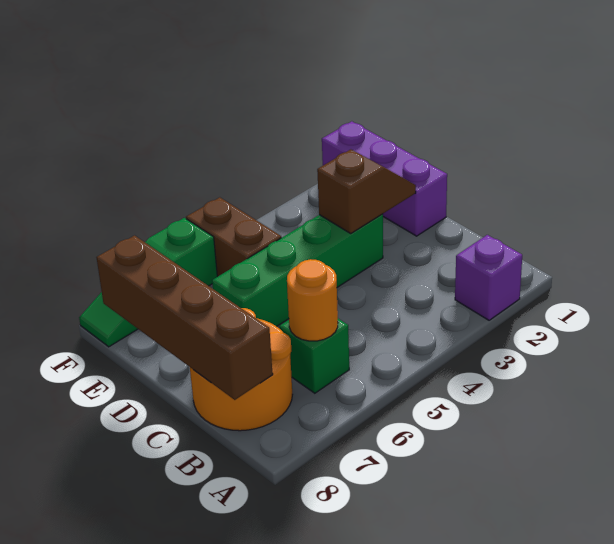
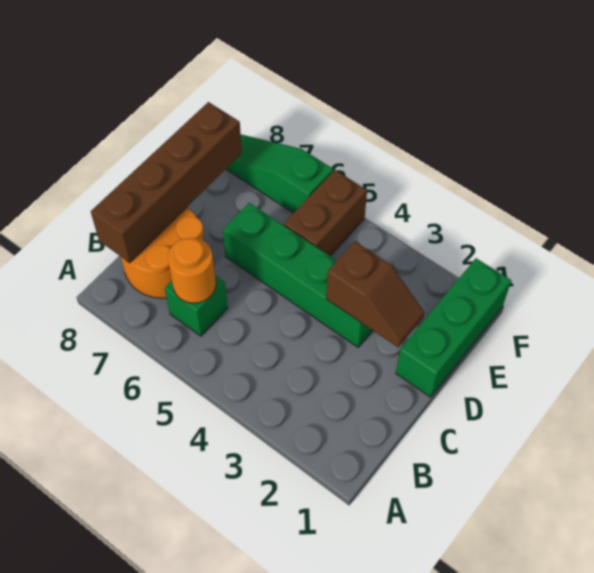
purple 1x1 brick [455,235,522,320] -> none
purple 1x3 brick [322,121,447,236] -> green 1x3 brick [396,258,511,397]

